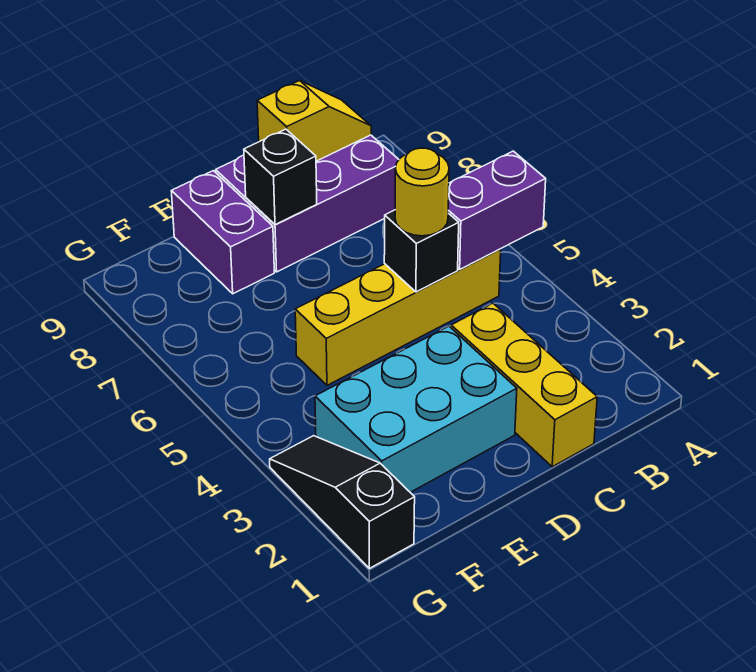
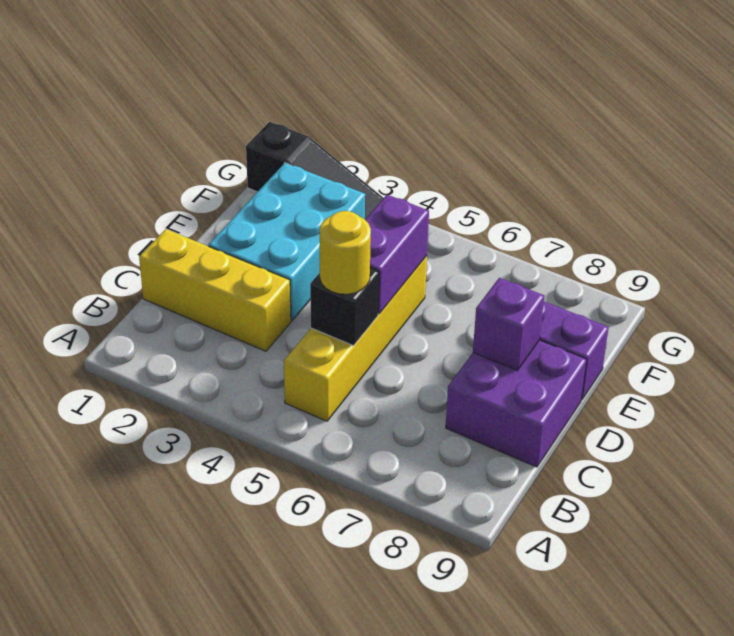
purple 1x2 brick [448,151,546,269] -> purple 1x2 brick moved to [365,195,429,314]
purple 2x3 brick [216,135,399,272] -> purple 2x2 brick [446,340,587,467]
yellow 1x2 slope [257,81,371,161] -> none
black 1x1 brick [244,129,317,225] -> purple 1x1 brick [473,278,544,371]

